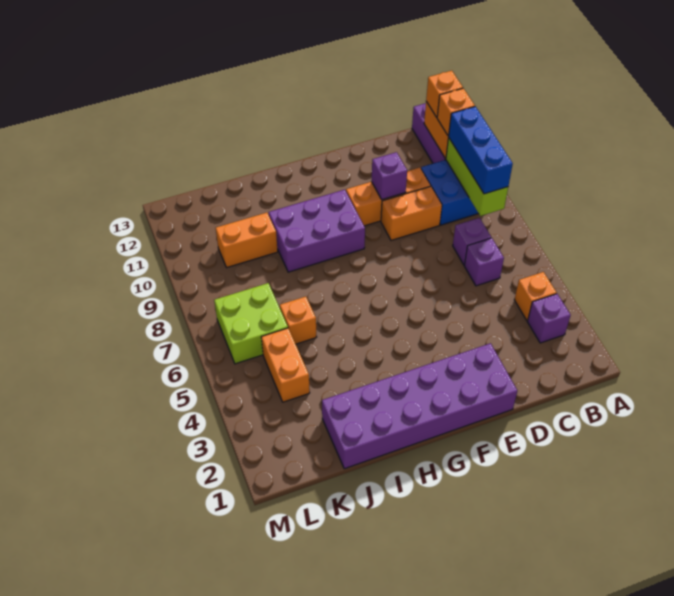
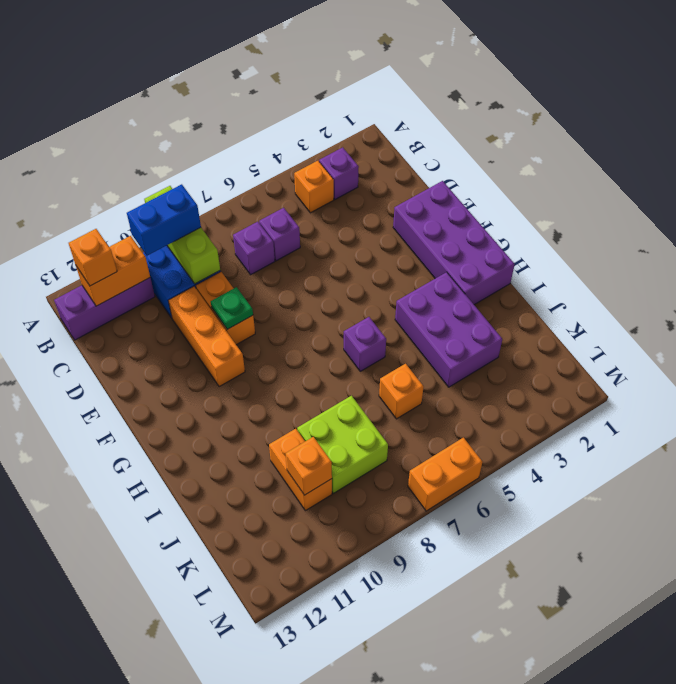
lime 1x3 brick [446,138,508,216] -> lime 1x3 brick turned to [144,186,220,284]
blue 1x3 brick [449,107,513,194] -> blue 1x2 brick [127,184,201,256]
orange 1x1 brick [437,88,475,136] -> orange 1x1 brick moved to [286,437,332,495]
purple 2x6 brick [322,343,517,469] -> purple 2x4 brick [393,181,515,305]
none -> green 1x1 plate [211,287,253,329]
purple 1x1 brick [372,152,407,200] -> purple 1x1 brick moved to [344,317,386,371]
purple 2x3 brick [269,190,365,272] -> purple 2x3 brick moved to [395,272,502,387]
orange 1x2 brick [261,328,310,402] -> orange 1x2 brick moved to [408,438,482,511]
lime 2x2 brick [214,283,288,364] -> lime 2x2 brick moved to [297,396,388,493]

